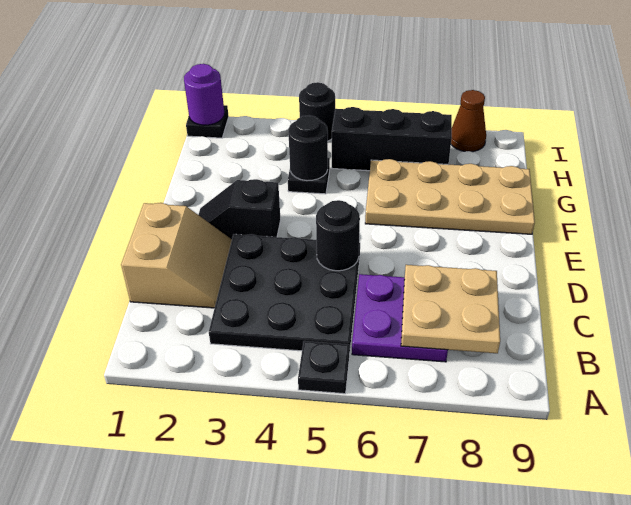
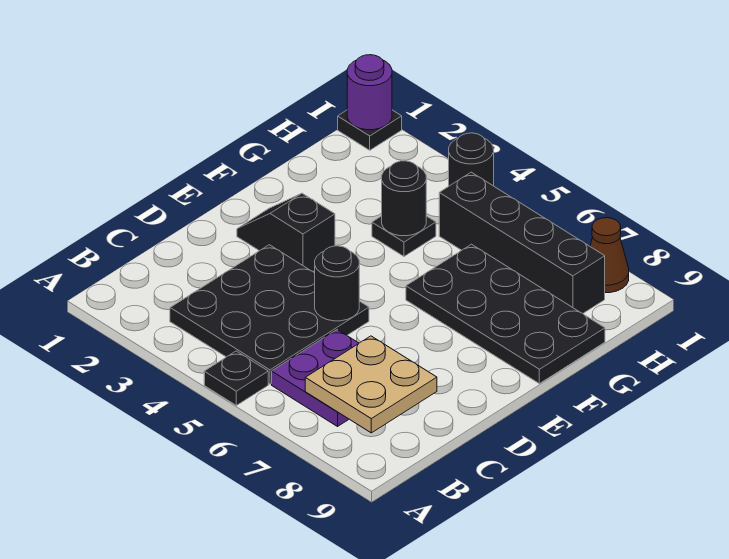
tan 2x2 slope [121,203,232,308] -> none
tan 2x4 plate [365,159,535,234] -> black 2x4 plate [406,244,605,384]
black 1x3 brick [332,107,452,171] -> black 1x4 brick [439,172,605,313]

